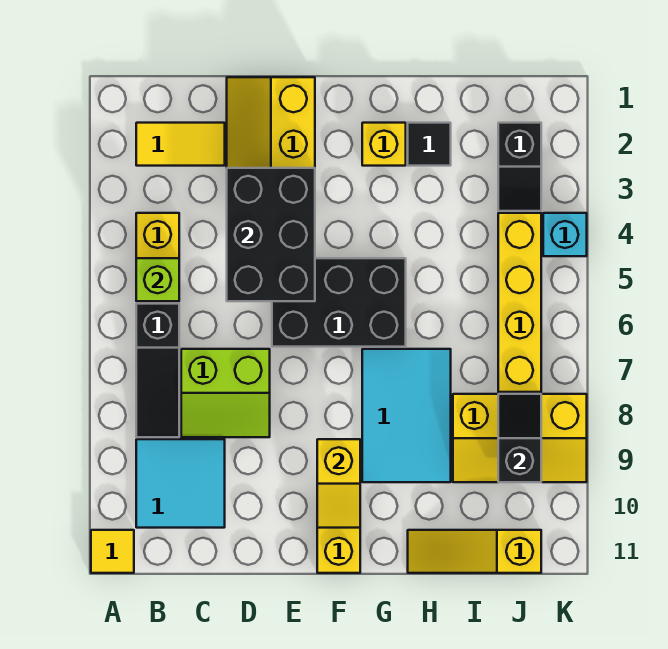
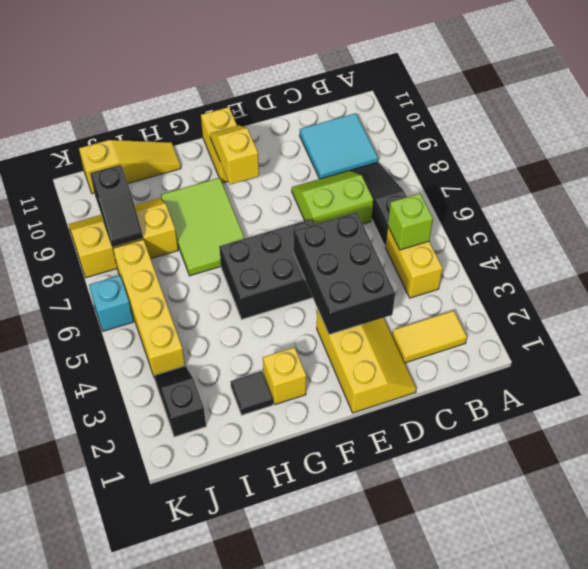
yellow 1x1 tile [91,530,134,573] -> none
cyan 2x3 tile [362,349,451,482] -> lime 2x3 tile [161,178,245,276]
cyan 1x1 brick [543,213,587,256] -> cyan 1x1 brick moved to [89,275,133,331]

